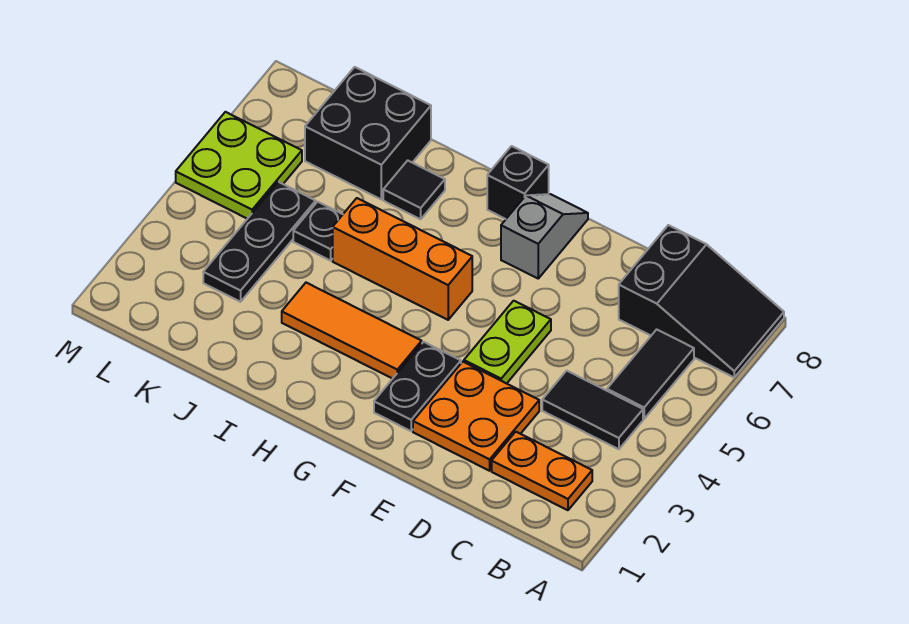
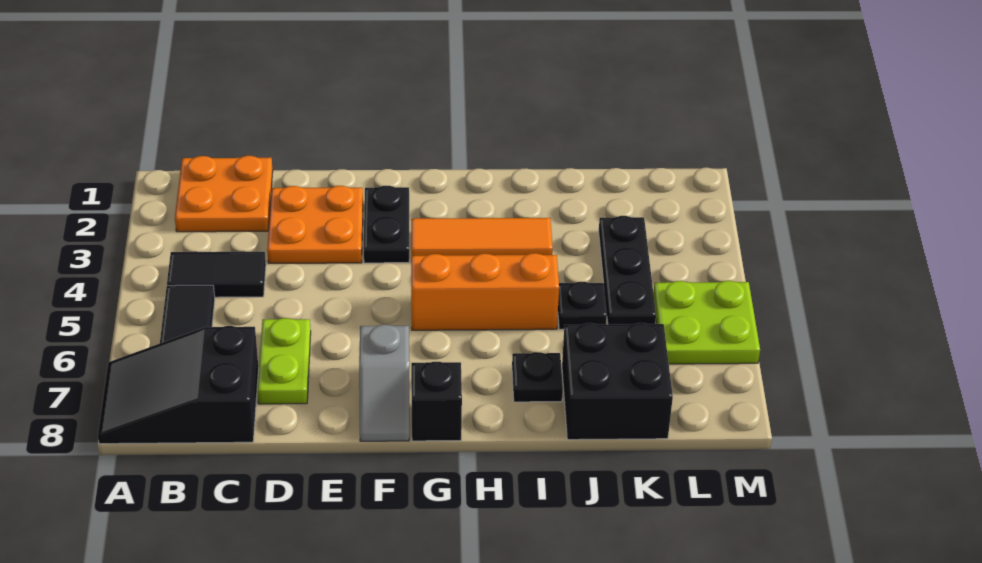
orange 1x2 plate [492,432,592,510] -> orange 2x2 plate [175,156,273,232]
lime 1x2 plate [464,301,551,384] -> lime 1x2 plate moved to [257,318,311,404]
black 1x1 tile [383,160,445,219] -> black 1x1 plate [512,352,563,402]

